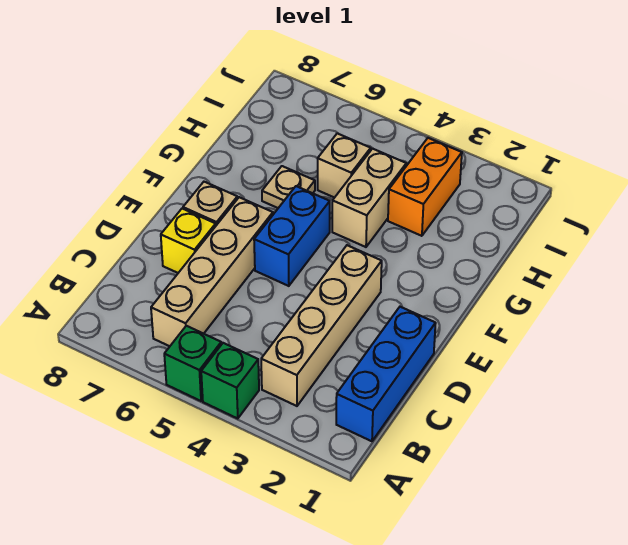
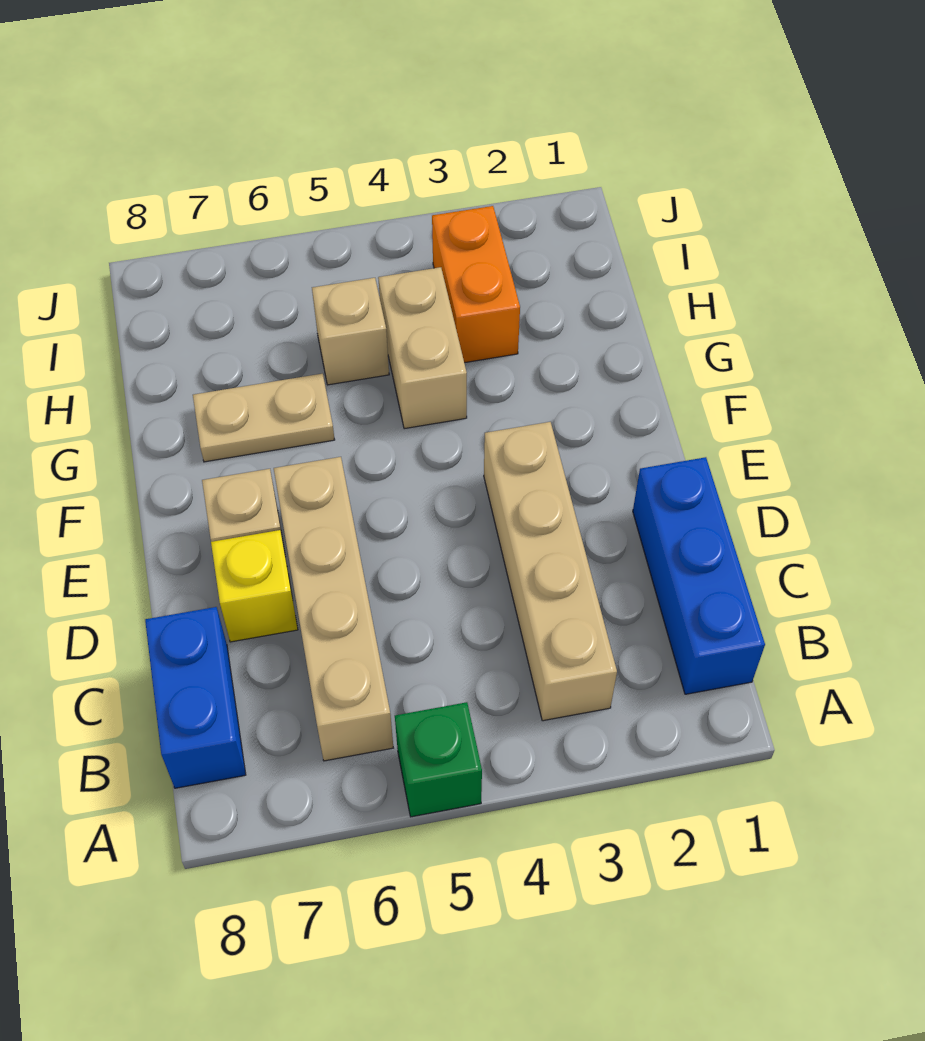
green 1x1 brick [201,343,259,419] -> none
blue 1x2 brick [254,186,330,286] -> blue 1x2 brick moved to [145,607,246,788]
tan 1x1 plate [262,166,315,208] -> tan 1x2 plate [193,374,335,462]

